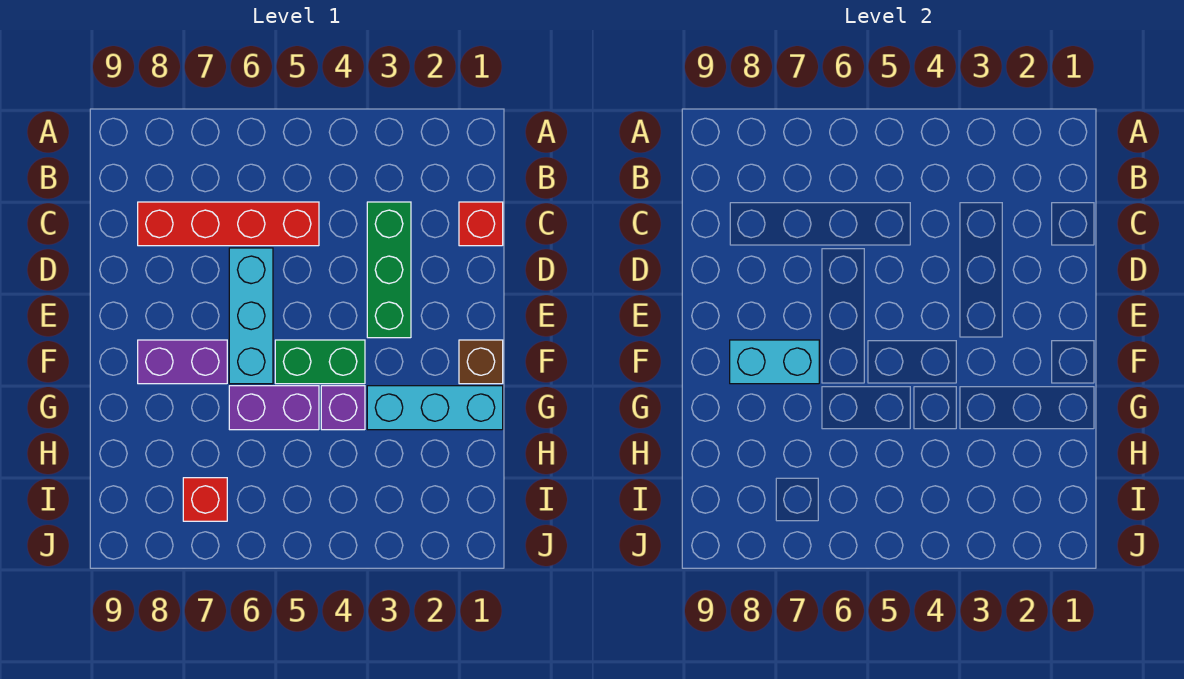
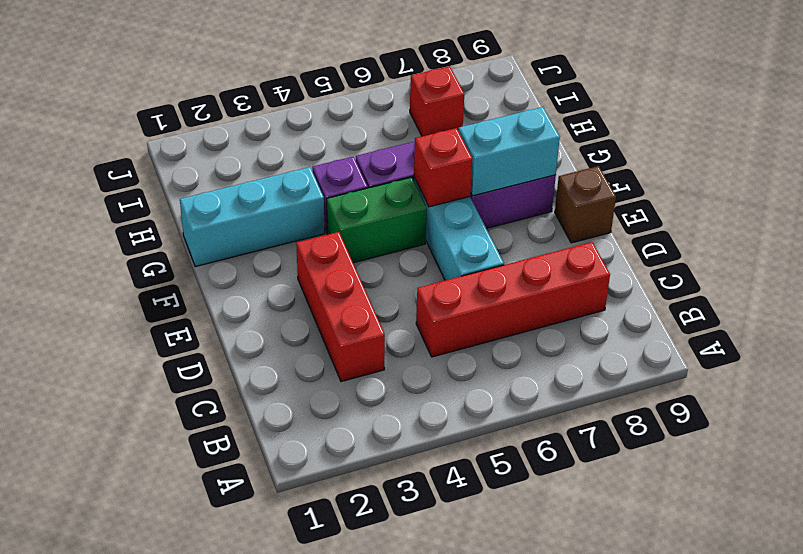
red 1x1 brick [459,202,503,246] -> red 1x1 brick moved to [414,128,472,207]
green 1x3 brick [367,202,411,338] -> red 1x3 brick [296,232,385,382]
brown 1x1 brick [459,340,503,384] -> brown 1x1 brick moved to [555,166,616,243]

